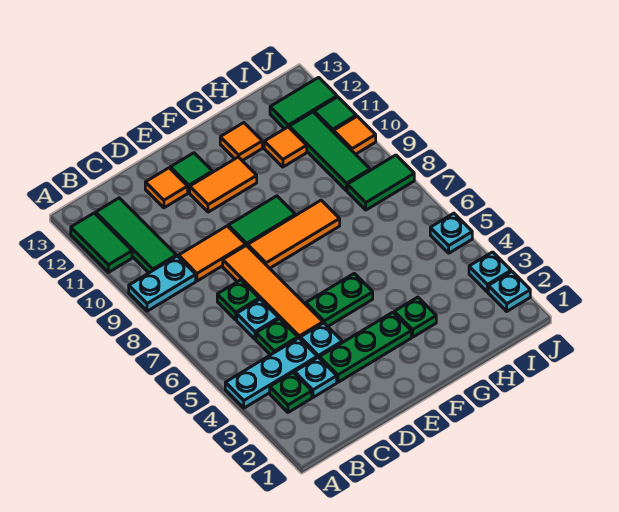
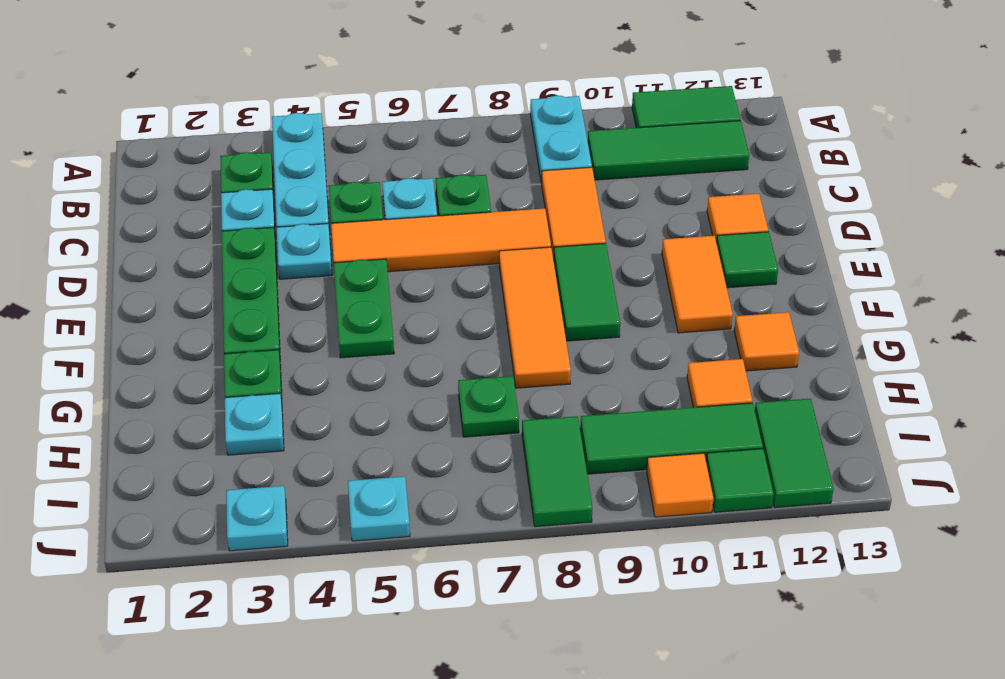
none -> green 1x1 plate [458,376,519,437]
cyan 1x1 plate [488,272,530,311] -> cyan 1x1 plate moved to [225,393,284,455]

